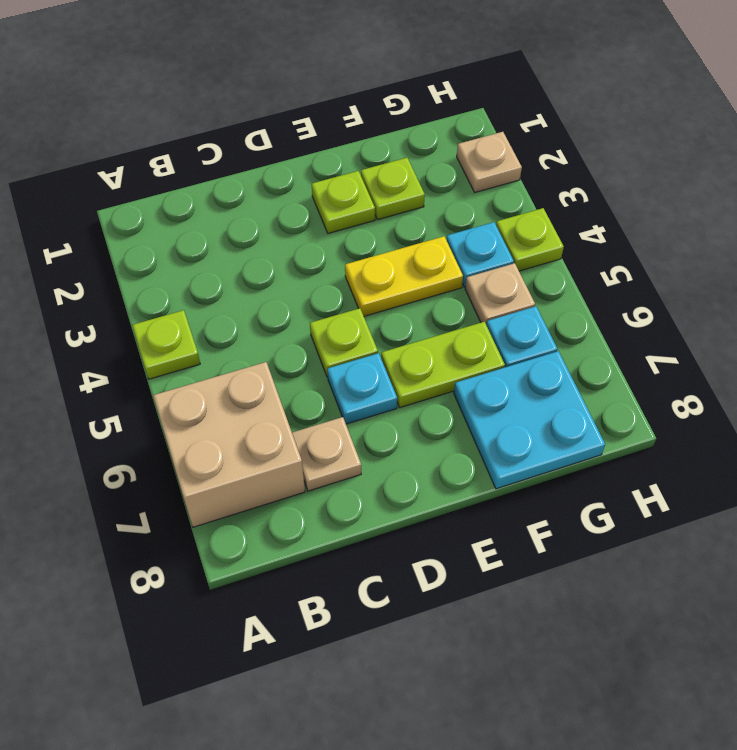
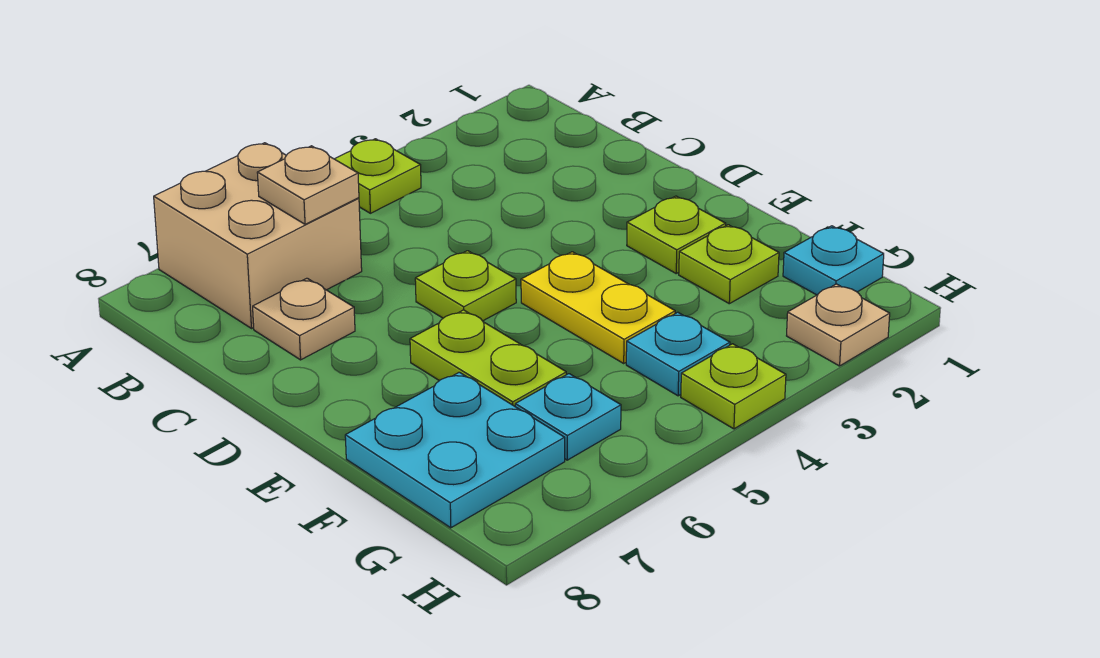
cyan 1x1 plate [327,353,397,424] -> cyan 1x1 plate moved to [783,226,884,295]
tan 1x1 plate [465,263,535,325] -> tan 1x1 plate moved to [257,146,359,224]

